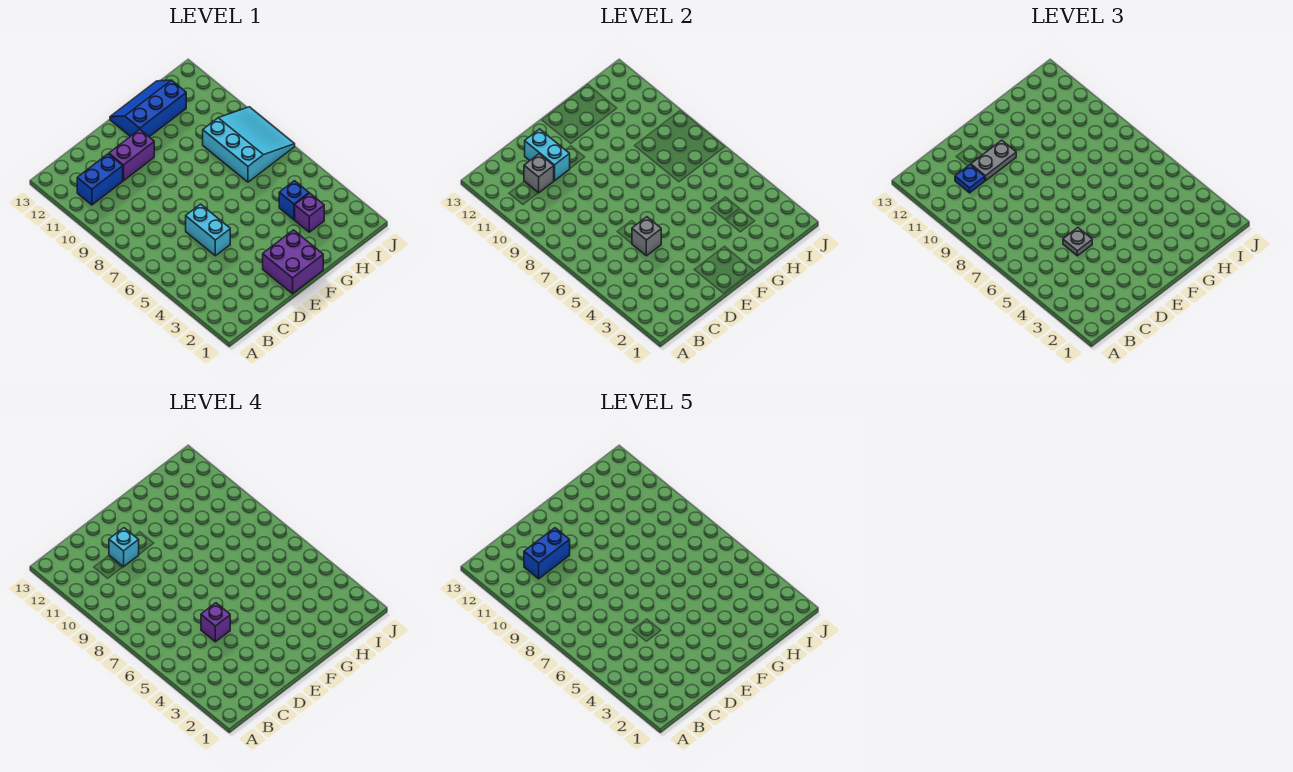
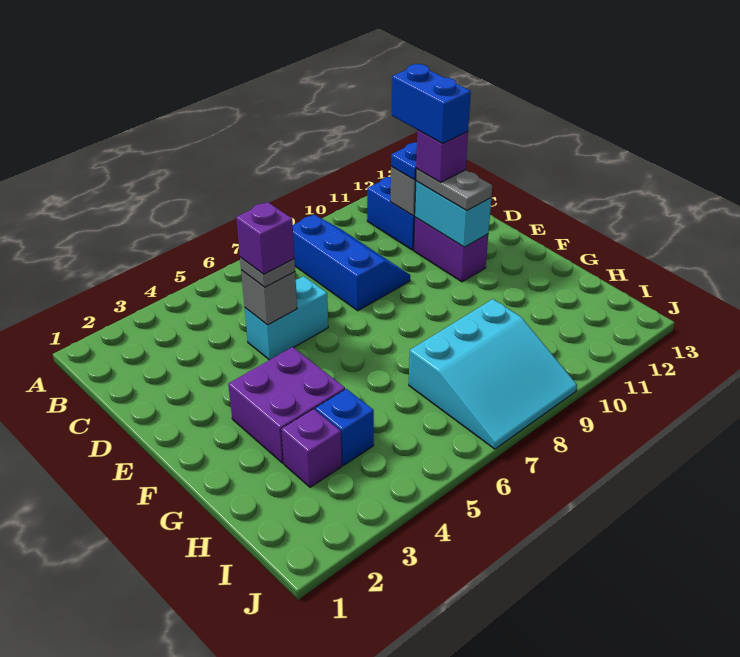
cyan 1x2 brick [525,129,570,181] -> cyan 1x2 brick turned to [415,181,491,247]
cyan 1x1 brick [109,528,139,567] -> purple 1x1 brick [416,130,468,182]
purple 2x2 brick [263,230,323,294] -> purple 2x2 brick moved to [228,347,345,463]
blue 2x3 slope [110,80,186,137] -> blue 2x3 slope moved to [293,215,410,311]

